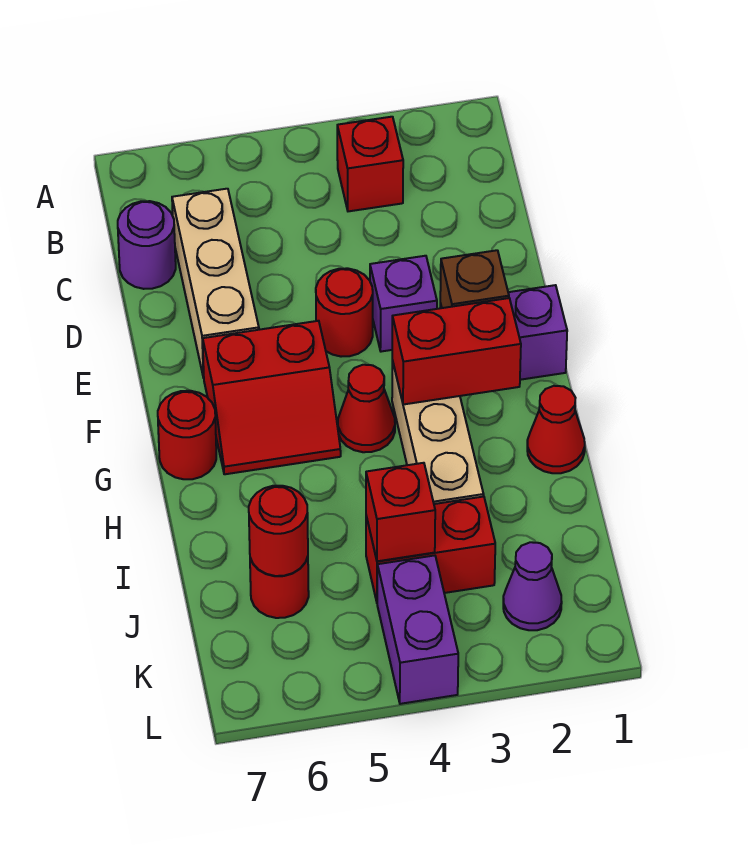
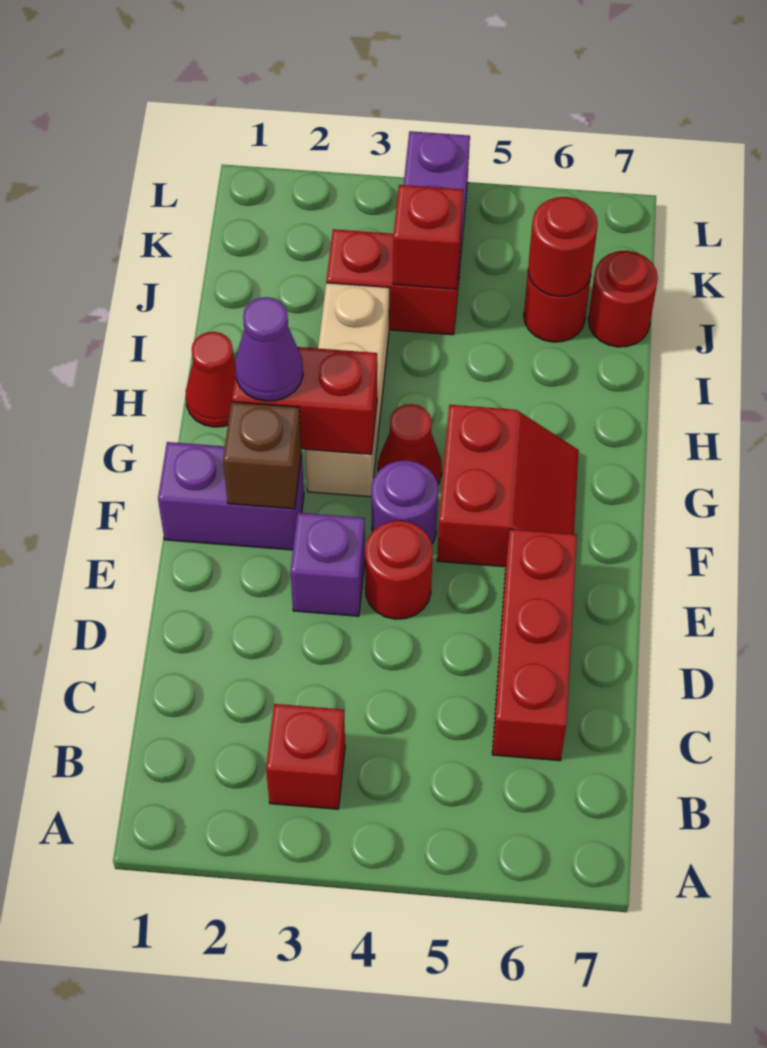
tan 1x3 brick [172,189,259,378] -> red 1x3 brick [492,529,577,761]
purple 1x1 round brick [118,201,176,289] -> purple 1x1 round brick moved to [371,460,438,543]
red 2x2 slope [203,321,341,474] -> red 2x2 slope turned to [437,405,579,567]
red 1x1 round brick [158,391,216,479] -> red 1x1 round brick moved to [588,251,658,347]
purple 1x1 cone [503,542,562,630] -> purple 1x1 cone moved to [235,297,303,401]

